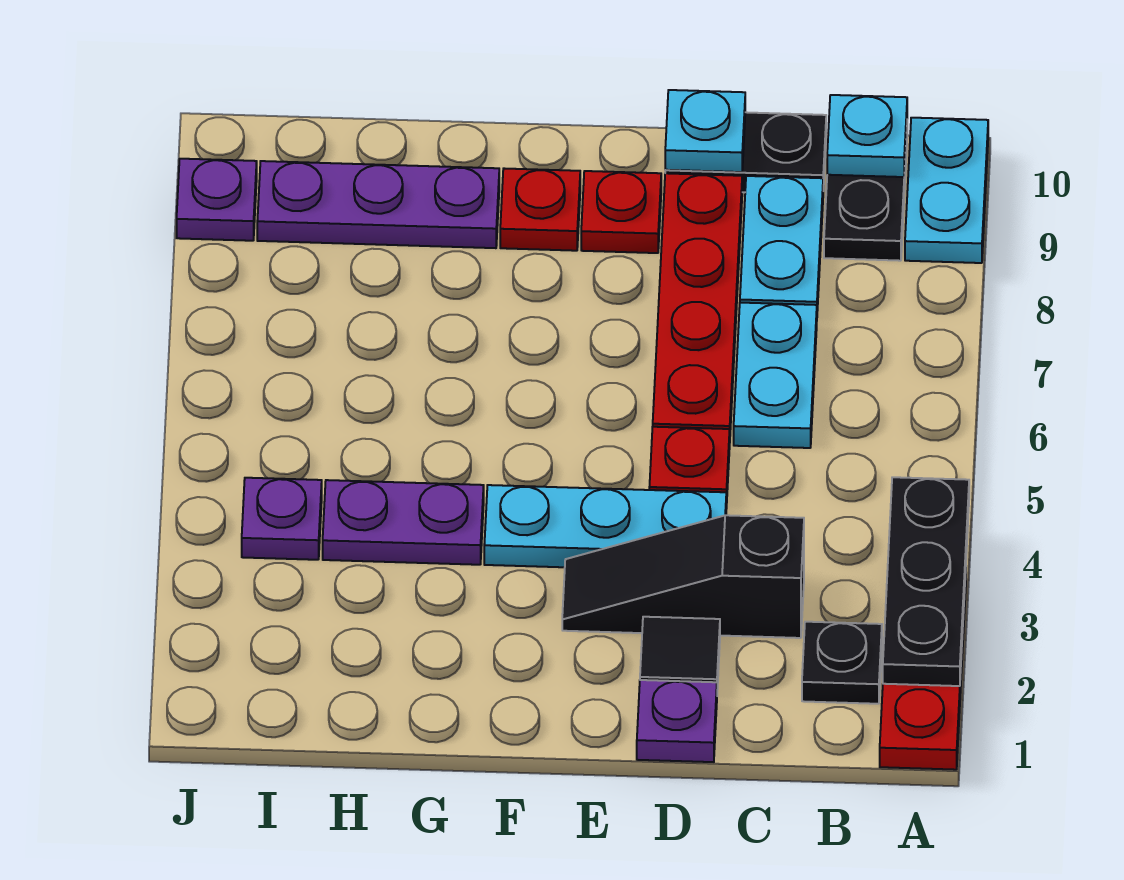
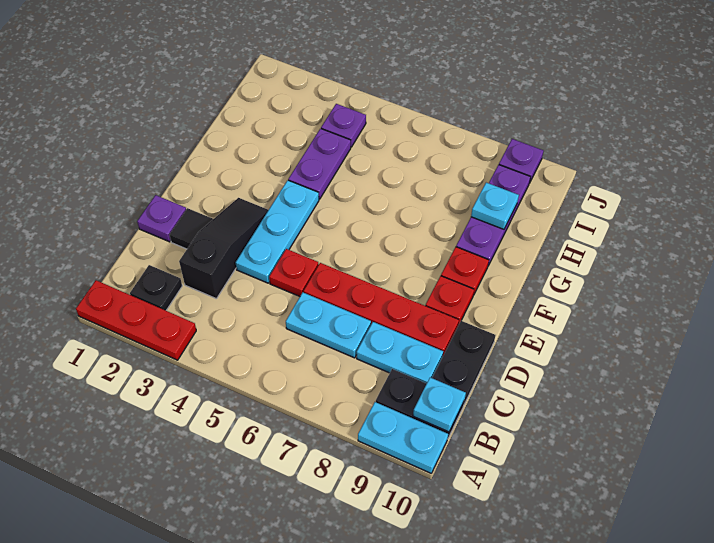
black 1x3 plate [883,477,969,686] -> none
cyan 1x1 plate [665,90,745,172] -> cyan 1x1 plate moved to [471,183,519,229]

